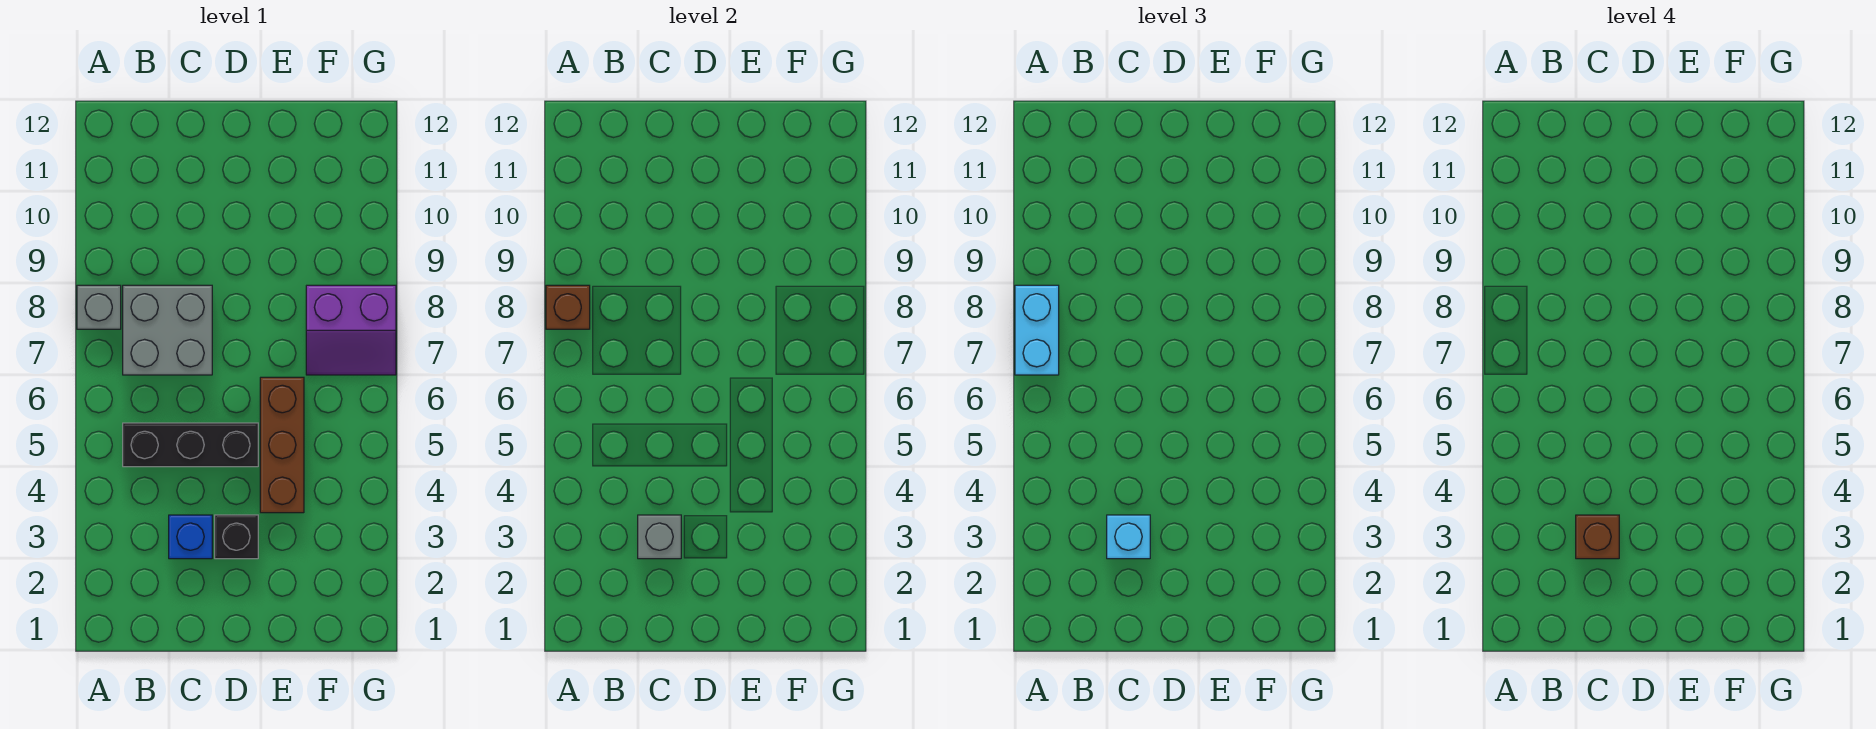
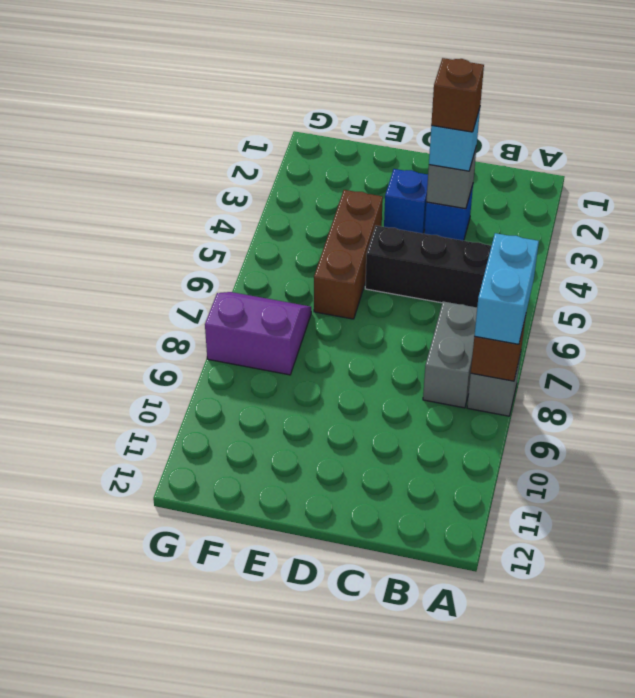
grey 2x2 brick [123,285,212,375] -> grey 1x2 brick [423,301,477,408]
black 1x1 brick [215,515,258,559] -> blue 1x1 brick [384,169,428,234]

